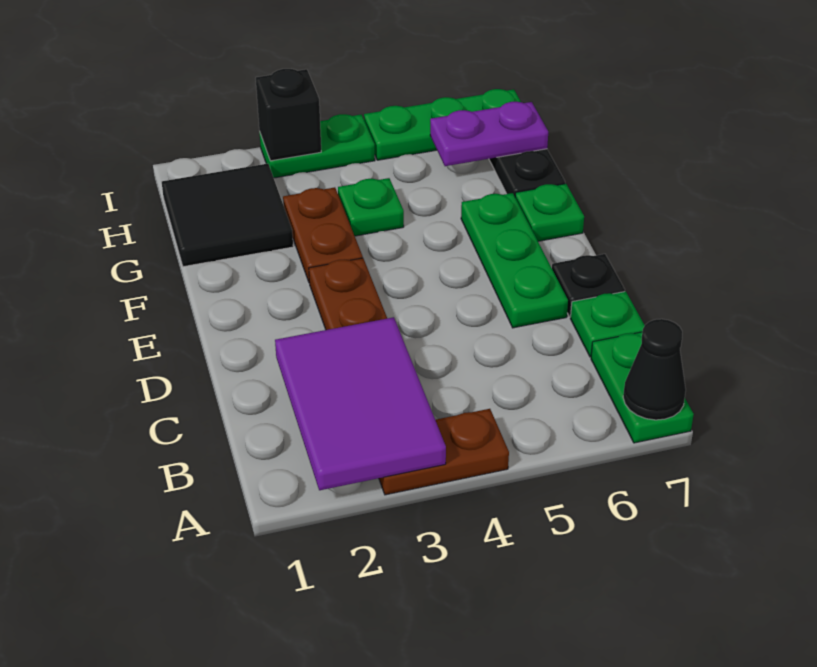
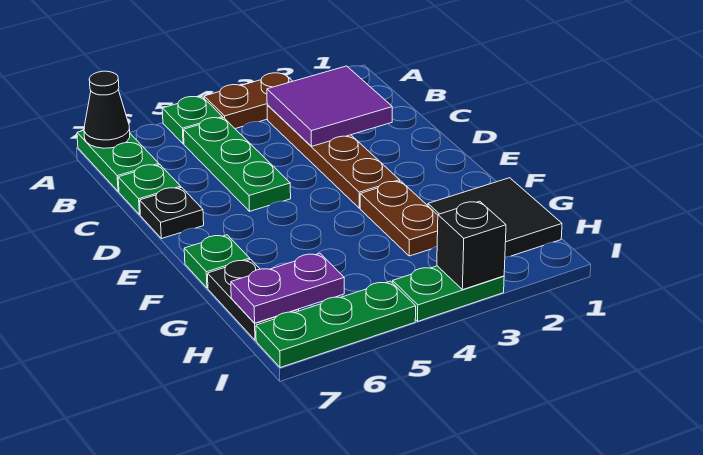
purple 2x3 tile [275,317,446,490] -> purple 2x2 tile [267,66,392,146]
green 1x3 plate [461,193,568,328] -> green 1x3 plate moved to [184,118,291,211]
green 1x1 plate [338,178,404,236] -> green 1x1 plate moved to [162,97,223,144]

